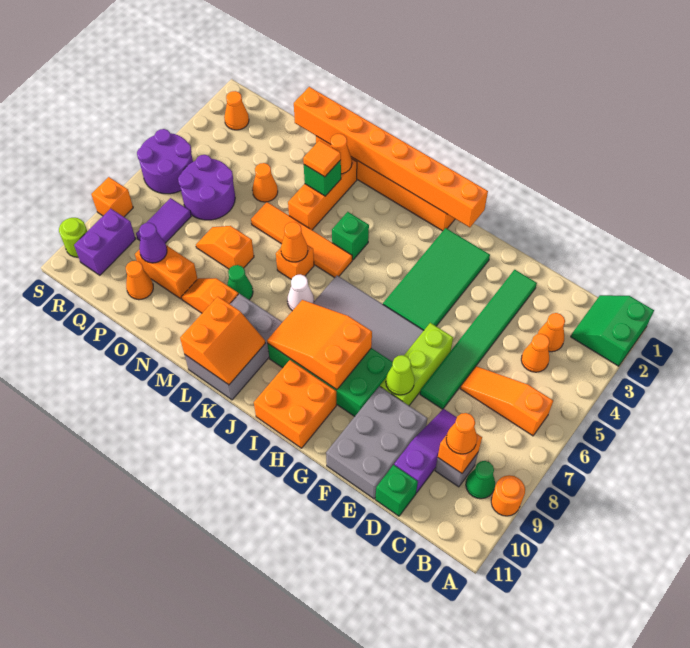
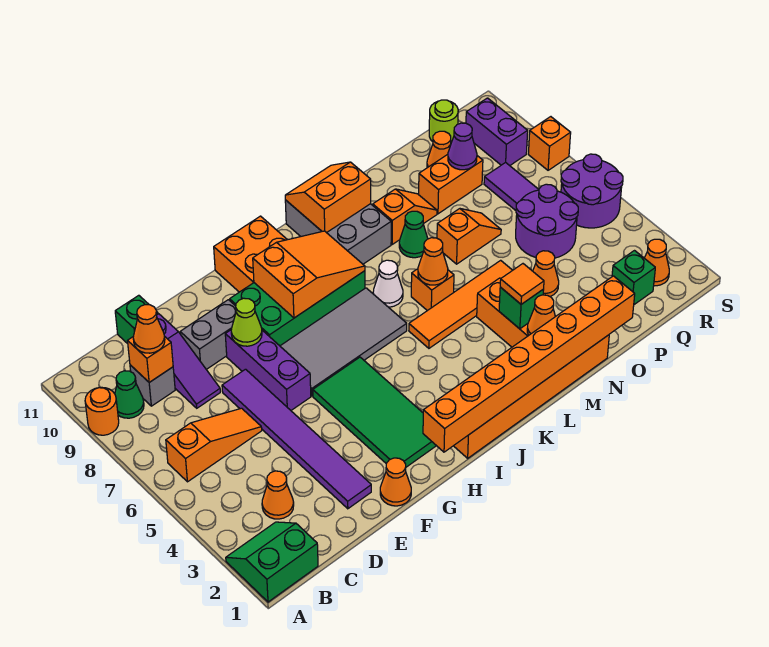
green 2x2 slope [571,295,654,366] -> green 2x2 slope turned to [226,522,318,602]
orange 1x1 cone [521,334,550,372] -> orange 1x1 cone moved to [380,458,411,506]
green 1x6 tile [420,270,537,409] -> purple 1x6 tile [222,369,371,509]
grey 2x3 brick [326,386,427,499] -> grey 1x2 brick [180,300,236,369]
lime 1x3 brick [380,323,453,405] -> purple 1x3 brick [225,329,311,410]
green 1x1 brick [332,212,369,260] -> green 1x1 brick moved to [612,251,655,305]
orange 2x2 slope [180,297,265,385] -> orange 2x2 slope turned to [285,162,371,233]
lime 1x1 round brick [59,218,87,257] -> lime 1x1 round brick moved to [429,100,458,143]

